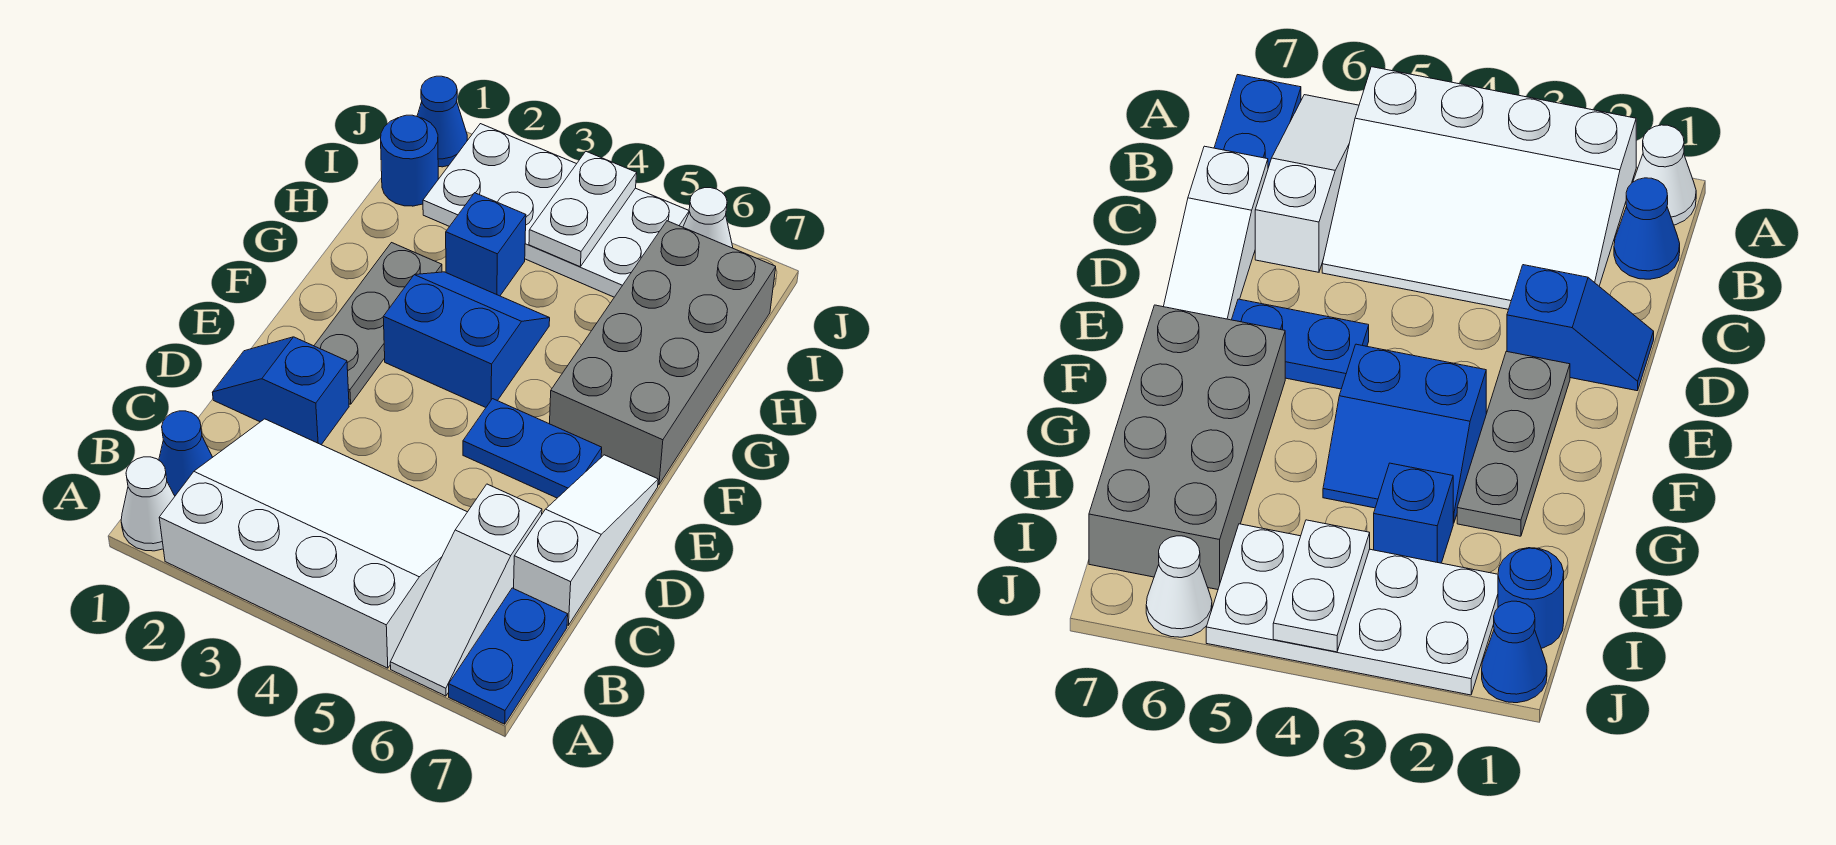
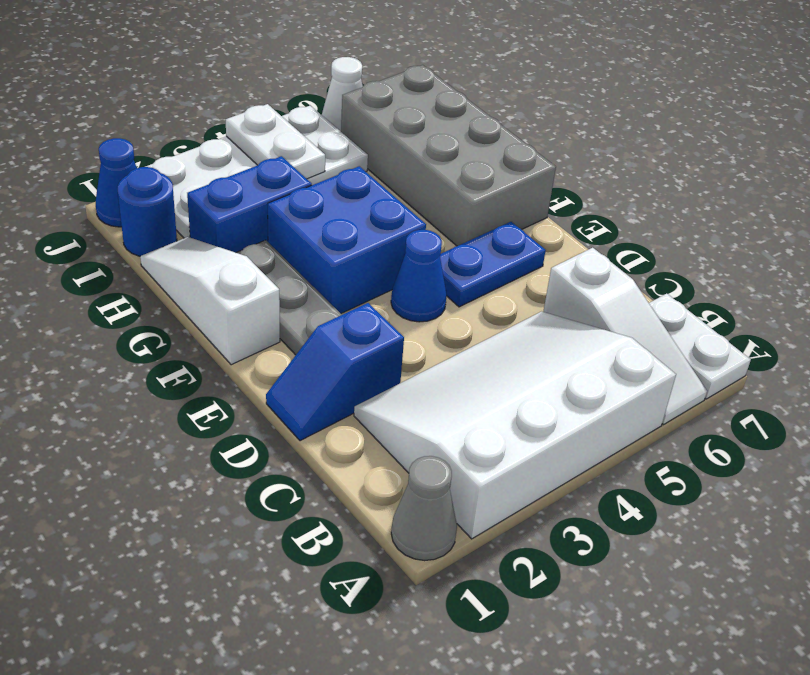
white 1x1 cone [121,457,175,551] -> grey 1x1 cone [391,456,457,561]
blue 1x2 plate [449,588,568,724] -> white 1x2 plate [649,294,751,399]
blue 1x1 cone [159,411,213,496] -> blue 1x1 cone moved to [391,230,447,322]
white 1x3 slope [514,455,658,625] -> white 1x3 slope moved to [140,237,280,365]
blue 2x2 slope [383,272,550,407] -> blue 2x2 brick [268,166,426,313]
blue 1x1 brick [446,193,526,296] -> blue 1x2 brick [187,156,312,253]

